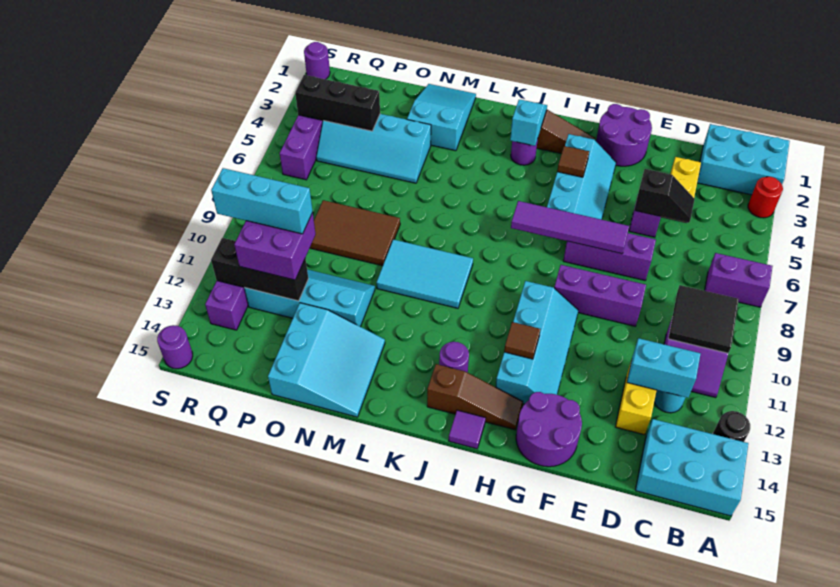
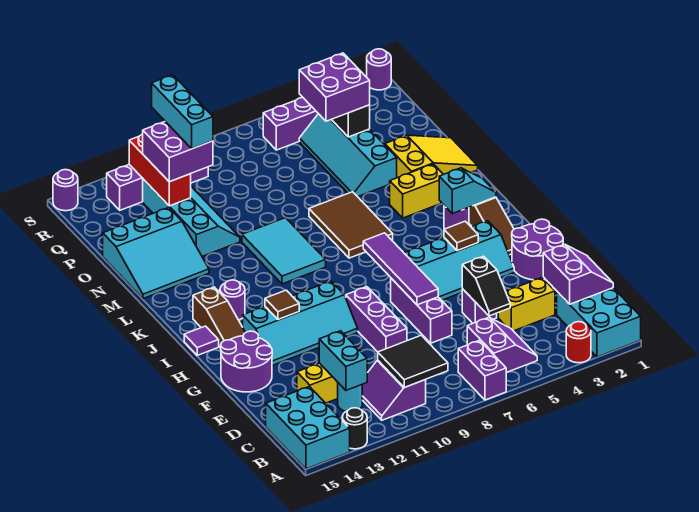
none -> purple 2x2 slope [467,317,537,373]
none -> purple 2x2 slope [543,245,613,304]
none -> yellow 1x2 brick [389,164,443,218]
cyan 2x3 slope [407,84,476,151] -> yellow 2x3 slope [385,135,478,178]
brown 2x3 tile [310,200,400,266] -> brown 2x3 tile moved to [309,192,393,258]
none -> purple 2x2 brick [299,53,370,121]
black 1x3 brick [211,238,308,301] -> red 1x3 brick [129,134,191,206]

